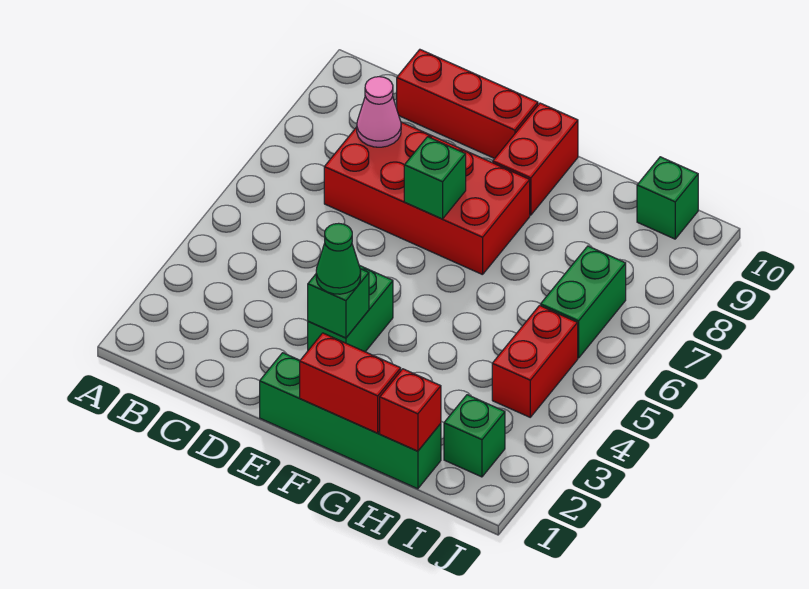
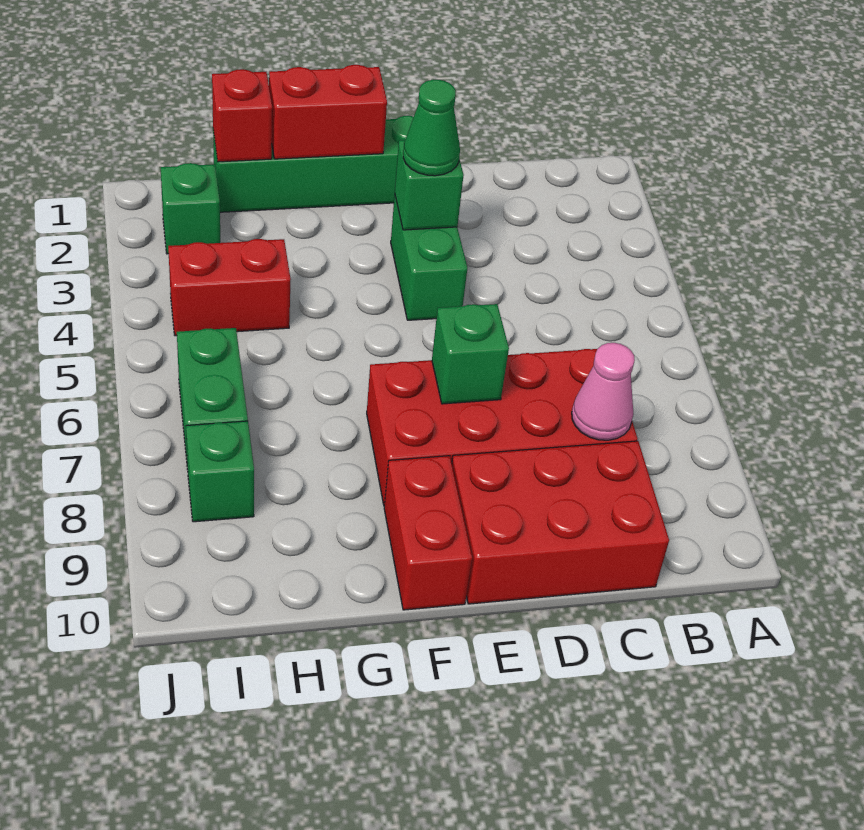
red 1x3 brick [397,50,538,158] -> red 2x3 brick [452,441,669,604]
red 1x2 brick [492,306,578,417] -> red 1x2 brick turned to [168,239,291,336]
green 1x1 brick [637,157,698,239] -> green 1x1 brick moved to [186,421,254,522]

